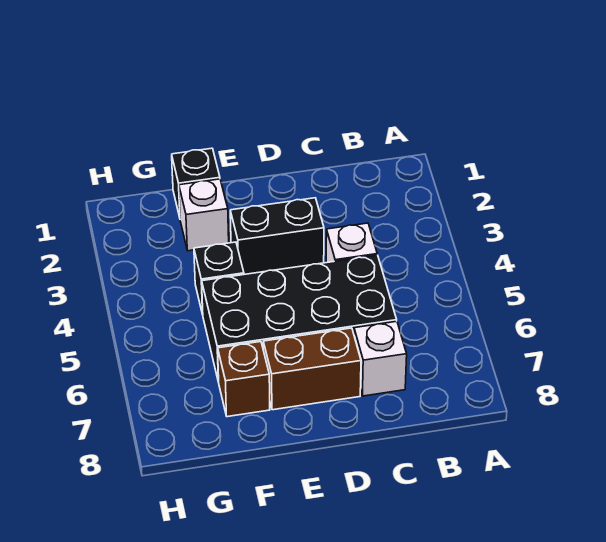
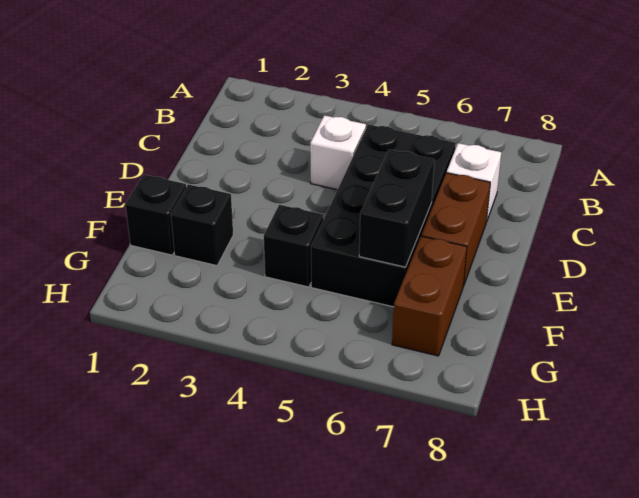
black 1x2 brick [230,198,324,274] -> black 1x2 brick moved to [359,150,434,267]
white 1x1 brick [179,179,229,251] -> black 1x1 brick [171,184,233,266]
brown 1x1 brick [218,342,270,417] -> brown 1x2 brick [392,236,467,356]

